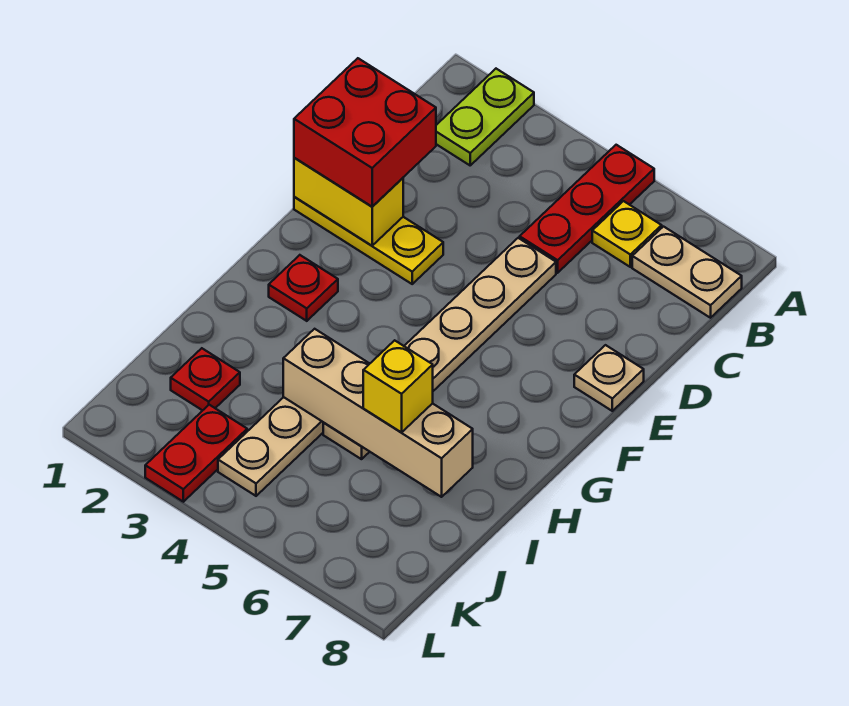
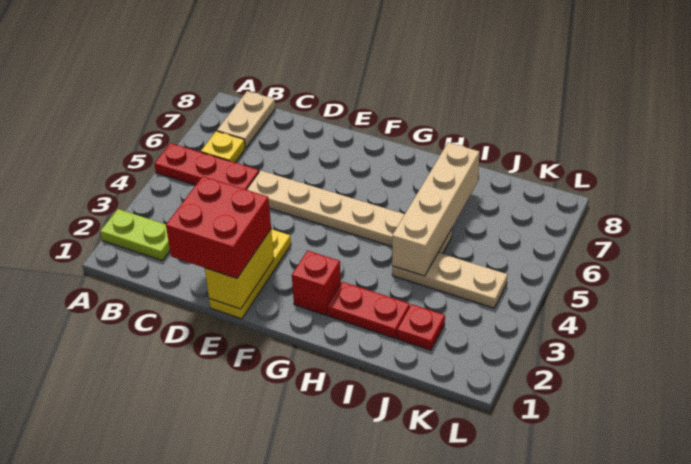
tan 1x1 plate [574,345,644,411] -> none
red 1x1 plate [269,255,338,321] -> red 1x1 brick [292,251,341,315]
yellow 1x1 brick [363,340,433,432] -> none
red 1x2 plate [145,405,247,502] -> red 1x2 plate moved to [327,282,410,338]

